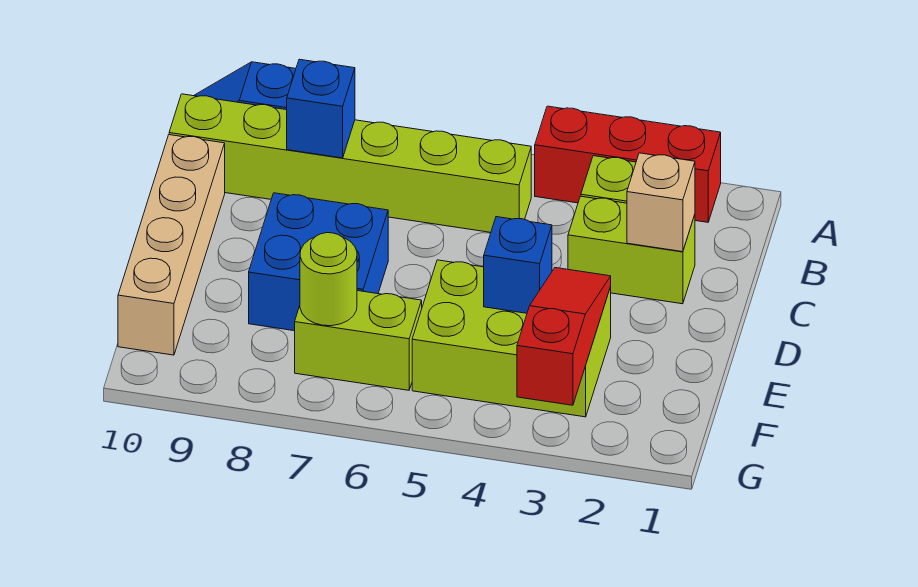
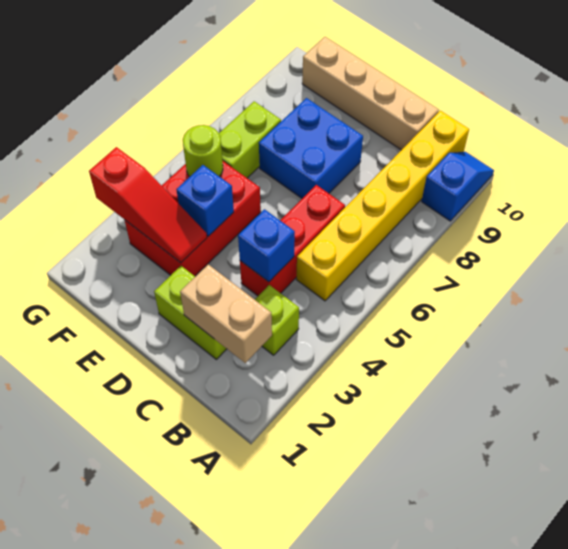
red 1x3 brick [535,106,721,222] -> red 1x3 brick moved to [240,185,345,296]
lime 1x6 brick [169,94,531,232] -> yellow 1x6 brick [296,111,469,301]
blue 1x1 brick [287,59,355,158] -> blue 1x1 brick moved to [238,209,295,282]
lime 1x2 brick [568,196,695,304] -> lime 1x2 brick turned to [154,266,226,359]
tan 1x1 brick [627,153,695,252] -> tan 1x2 brick [180,264,272,363]
lime 2x3 brick [412,260,611,417] -> red 2x3 brick [125,161,261,276]
lime 1x1 round brick [300,233,357,326] -> lime 1x1 round brick moved to [183,125,223,177]

